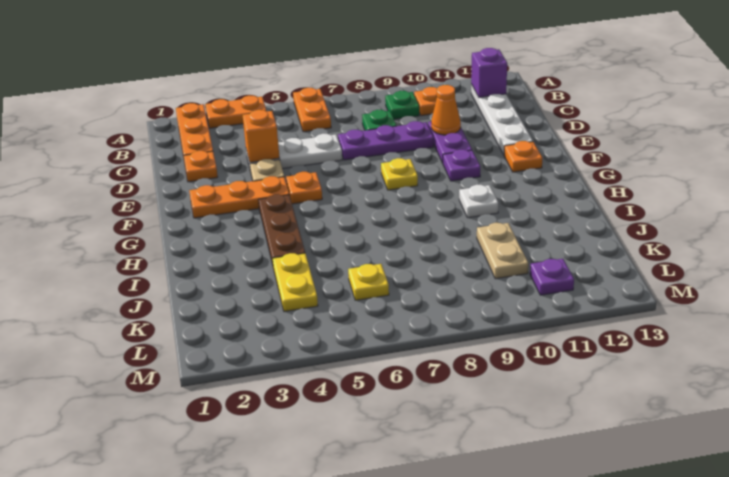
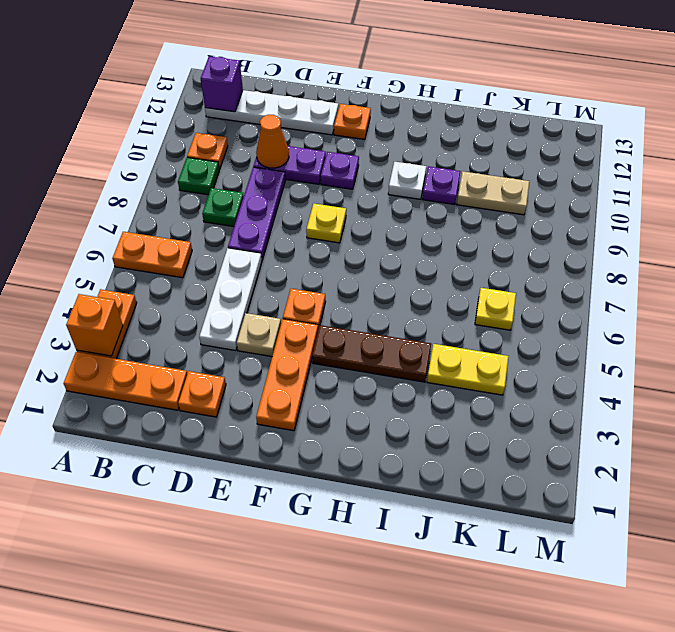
orange 1x1 brick [243,110,279,162] -> orange 1x1 brick moved to [66,294,123,356]
purple 1x1 plate [530,259,574,295] -> purple 1x1 plate moved to [423,166,460,205]

